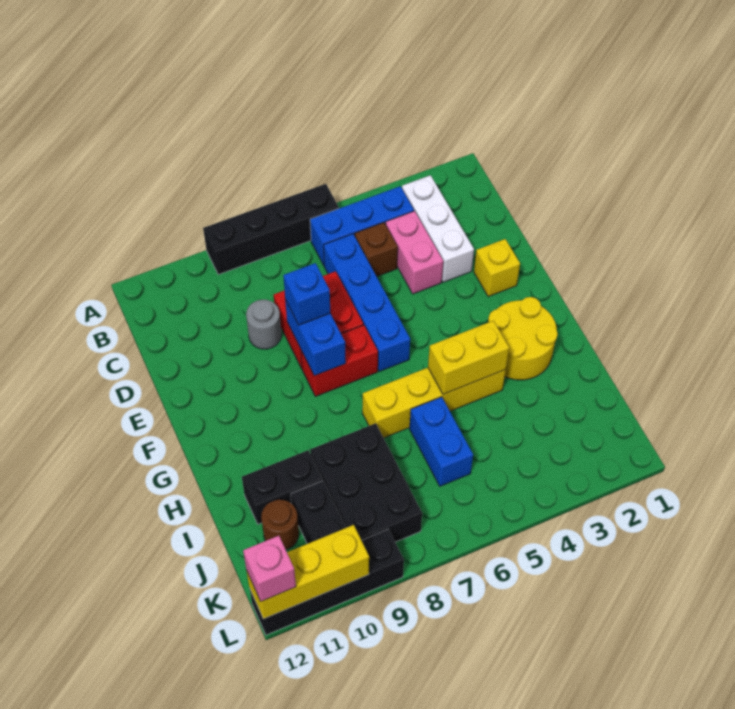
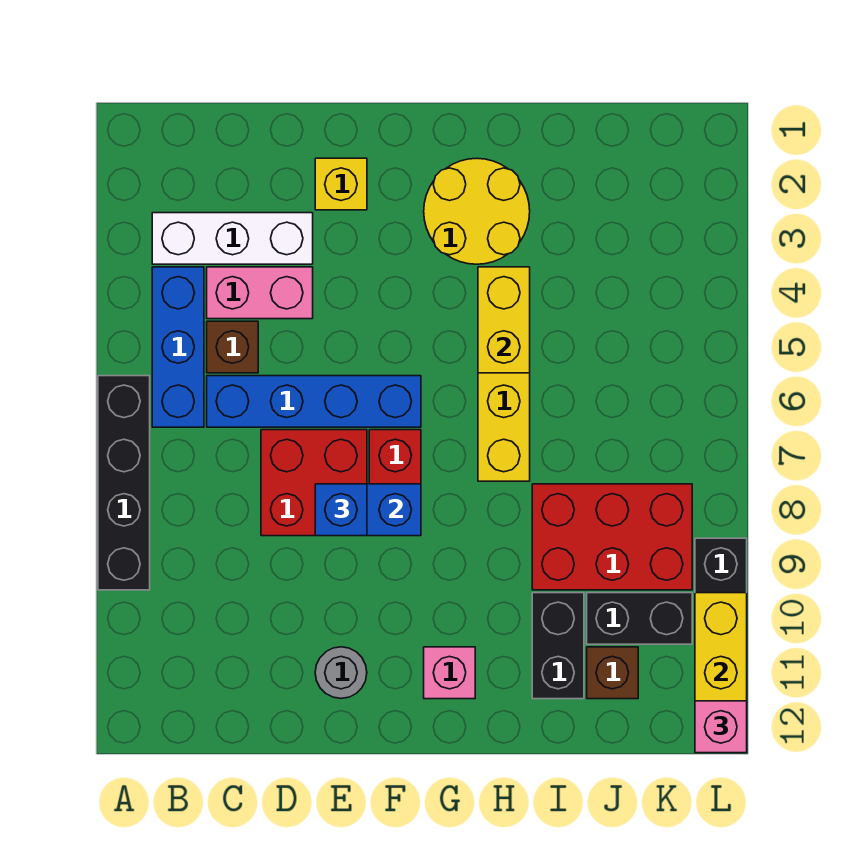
grey 1x1 round brick [246,300,281,349] -> grey 1x1 round brick moved to [315,647,367,698]
none -> pink 1x1 brick [424,647,475,699]
blue 1x2 brick [410,397,473,486] -> none
black 2x3 brick [310,423,422,542] -> red 2x3 brick [532,484,692,590]
brown 1x1 round brick [261,500,299,550] -> brown 1x1 brick [587,647,638,699]

